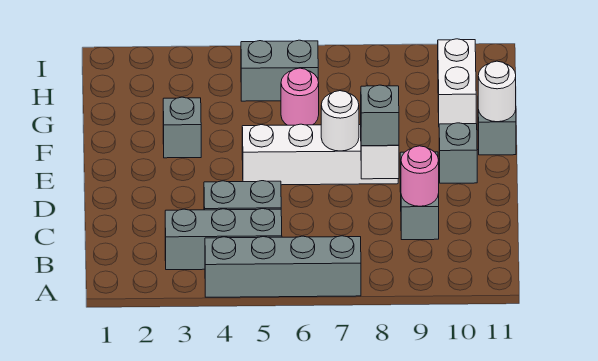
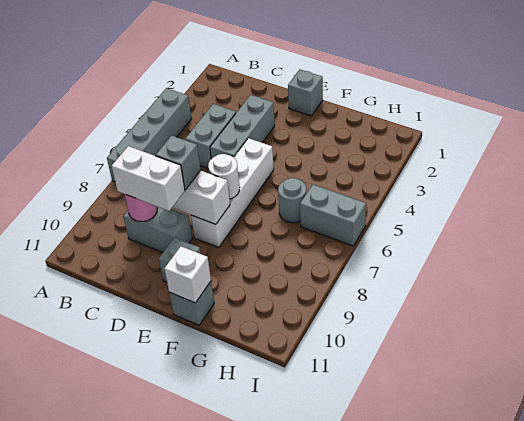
grey 1x3 brick [165,209,282,270] -> grey 1x3 brick moved to [210,95,275,159]
grey 1x1 brick [163,97,201,158] -> grey 1x1 brick moved to [288,69,323,116]
white 1x1 round brick [478,61,516,122] -> white 1x1 brick [164,246,211,303]
pink 1x1 round brick [281,68,319,125] -> grey 1x1 round brick [278,178,306,223]
white 1x2 brick [438,39,476,124] -> white 1x2 brick moved to [112,146,185,211]
grey 1x2 brick [241,40,318,101] -> grey 1x2 brick turned to [300,184,366,246]

